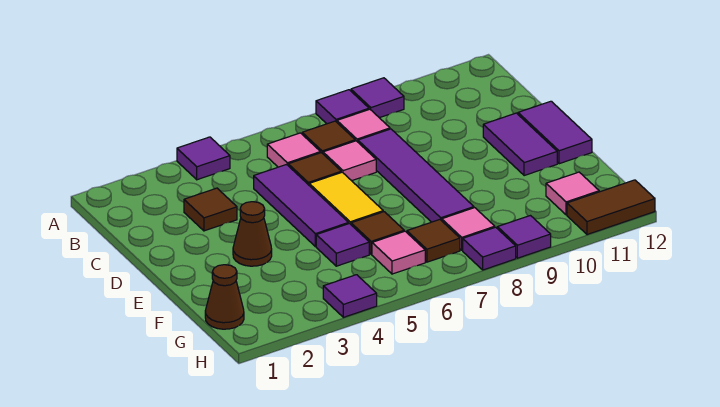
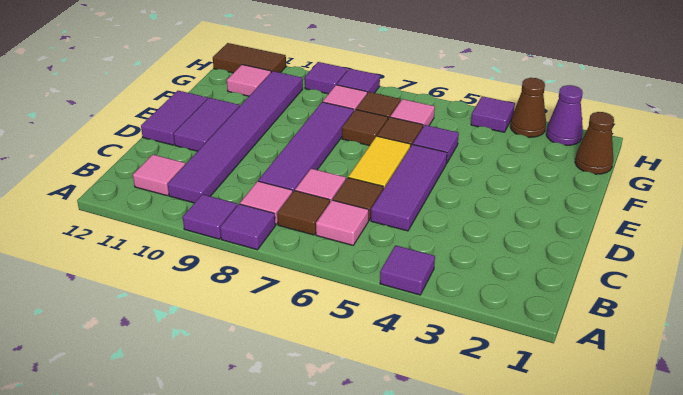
none -> purple 1x6 tile [168,71,303,203]
none -> pink 1x1 tile [133,155,185,196]
brown 1x1 tile [184,188,237,231] -> brown 1x1 tile moved to [342,110,388,146]
brown 1x1 cone [233,202,272,266] -> brown 1x1 cone moved to [510,78,546,137]
none -> purple 1x1 cone [546,85,583,145]

